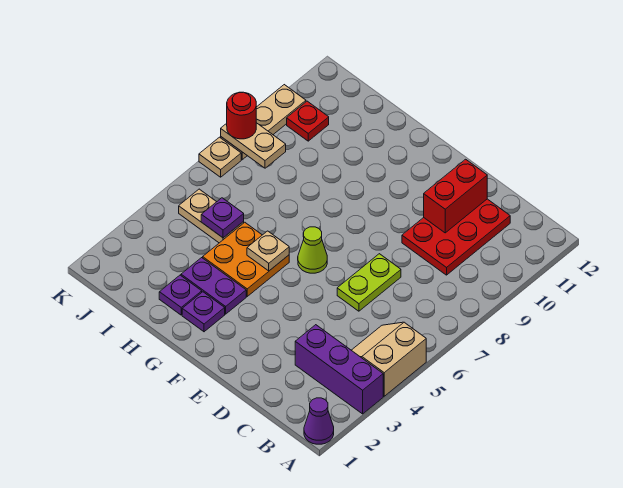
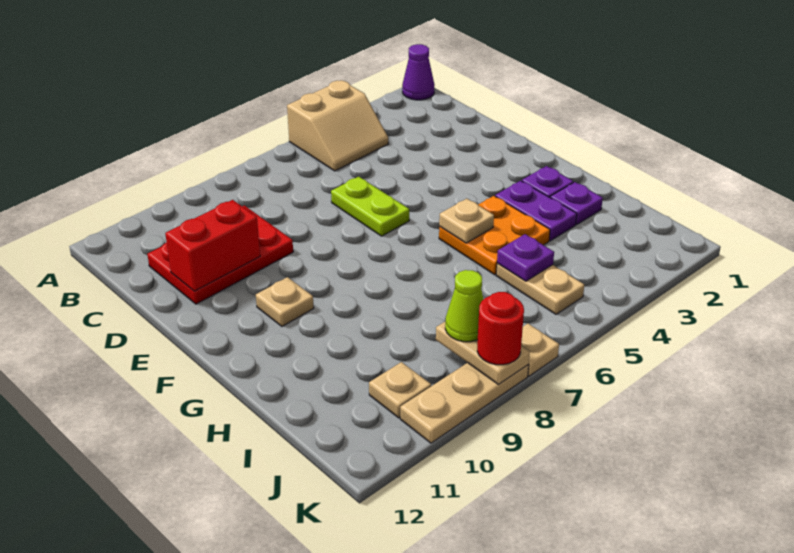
purple 1x3 brick [295,325,383,414] -> none
lime 1x2 plate [337,254,401,311] -> lime 1x2 plate turned to [331,177,409,236]
lime 1x1 cone [298,227,327,273] -> lime 1x1 cone moved to [445,270,484,342]
none -> tan 1x1 plate [256,277,314,326]
red 1x1 plate [287,101,329,141] -> tan 1x1 plate [369,362,431,418]

